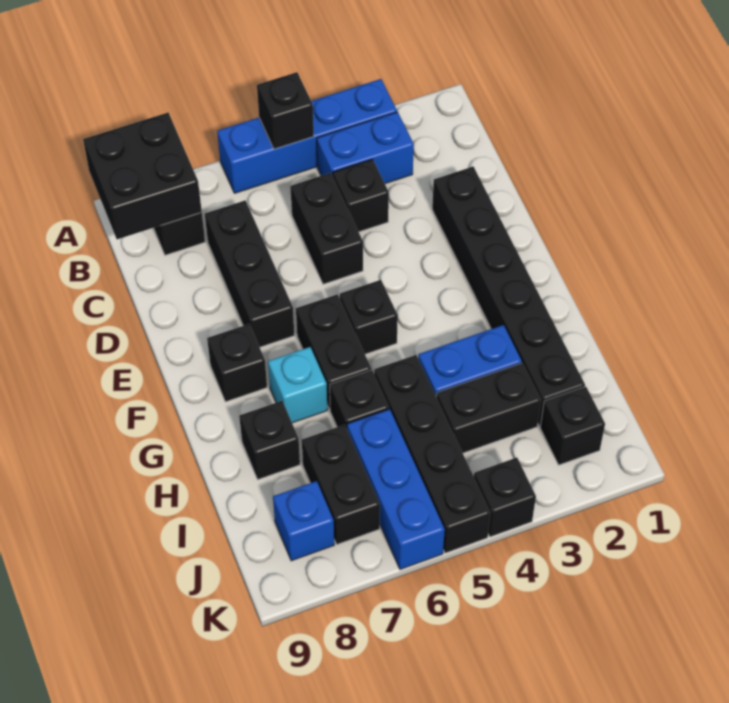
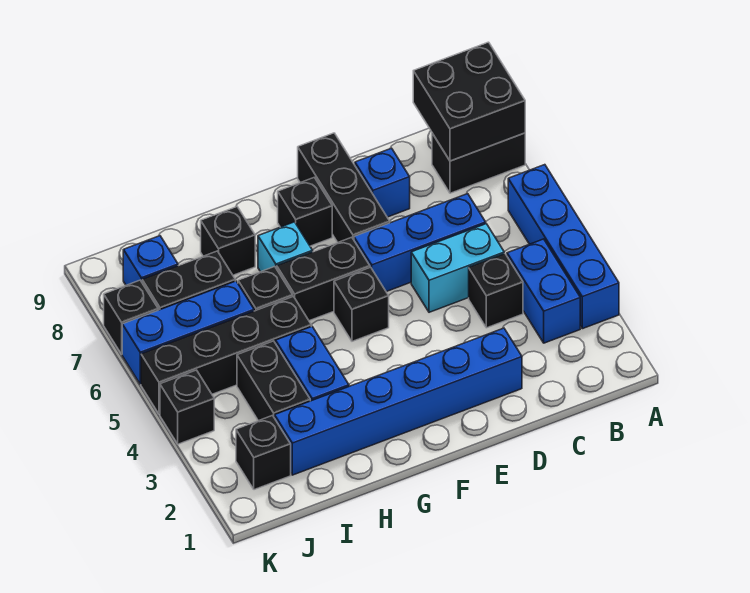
black 1x1 brick [257,72,314,149] -> black 1x1 brick moved to [104,280,158,354]
black 1x2 brick [290,173,363,284] -> cyan 1x2 brick [411,224,504,312]
none -> blue 1x3 brick [354,194,486,292]
black 1x3 brick [205,200,294,347] -> black 1x3 brick turned to [298,133,390,242]
black 1x6 brick [432,167,585,426] -> blue 1x6 brick [275,328,522,475]
none -> blue 1x1 brick [355,148,410,217]

